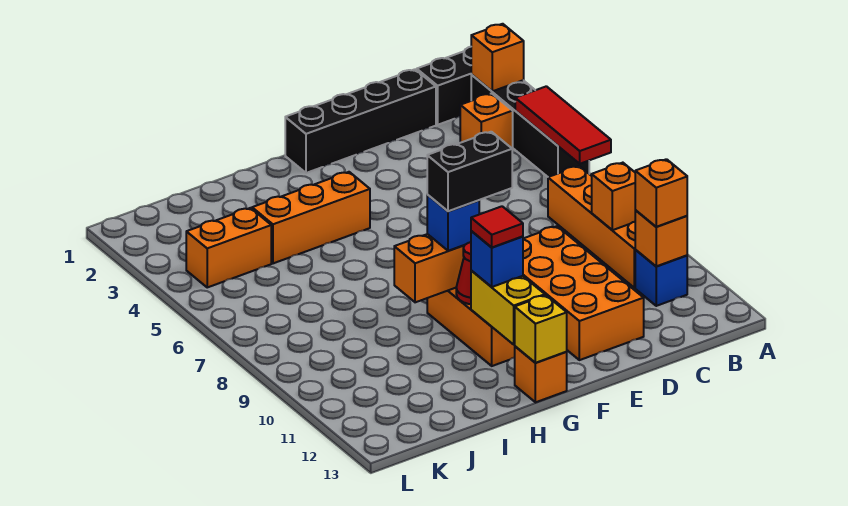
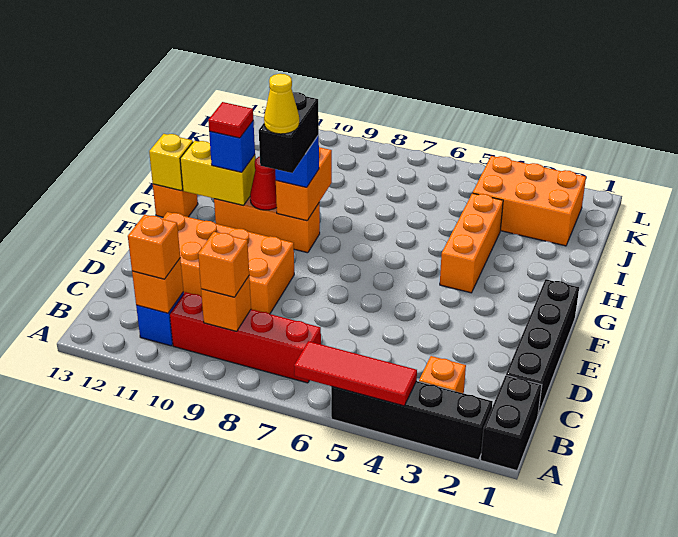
orange 1x1 brick [471,24,524,91] -> orange 1x1 brick moved to [198,232,249,297]
orange 1x4 brick [548,166,636,288] -> red 1x4 brick [170,292,321,383]
none -> yellow 1x1 cone [264,74,299,134]
orange 1x2 brick [186,208,271,287] -> orange 2x3 brick [473,156,586,246]

